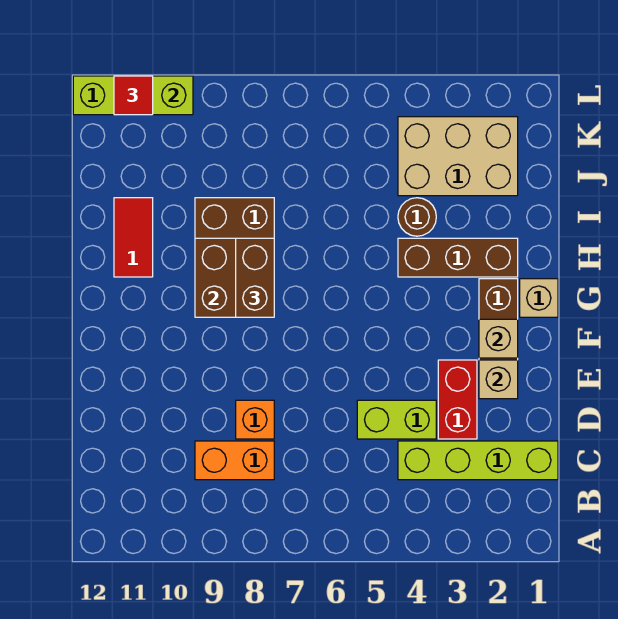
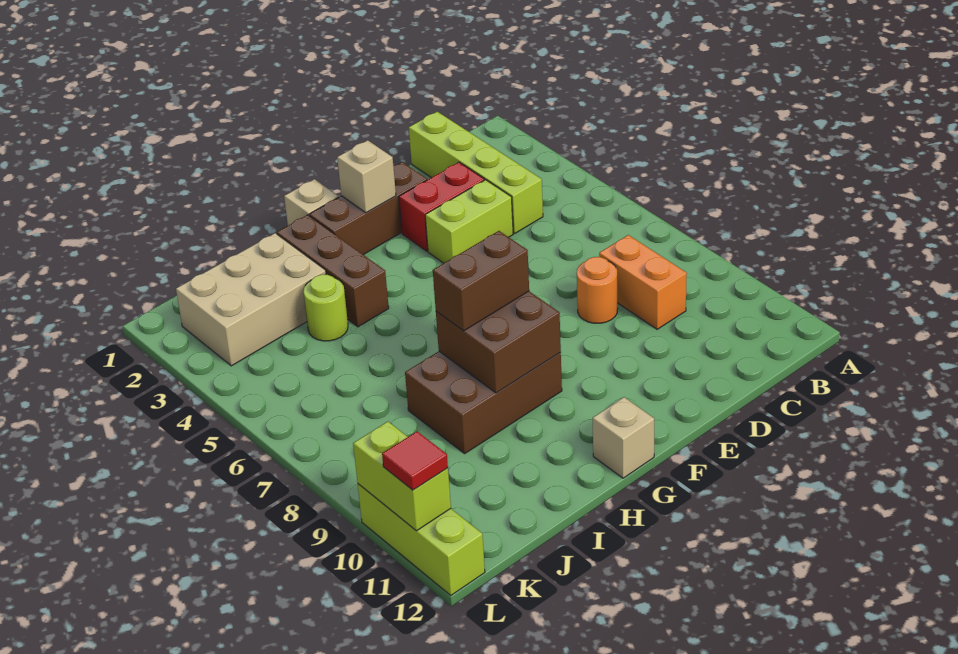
lime 1x2 brick [357,400,436,439] -> lime 1x2 brick turned to [425,180,513,263]
orange 1x1 brick [236,400,274,439] -> orange 1x1 round brick [577,257,617,323]
tan 1x1 brick [479,360,518,399] -> tan 1x1 brick moved to [593,397,654,478]
red 1x2 tile [114,198,153,277] -> none
brown 1x1 round brick [398,198,436,236] -> lime 1x1 round brick [303,275,348,341]
tan 2x3 brick [398,117,518,196] -> tan 2x3 brick turned to [176,233,326,366]

